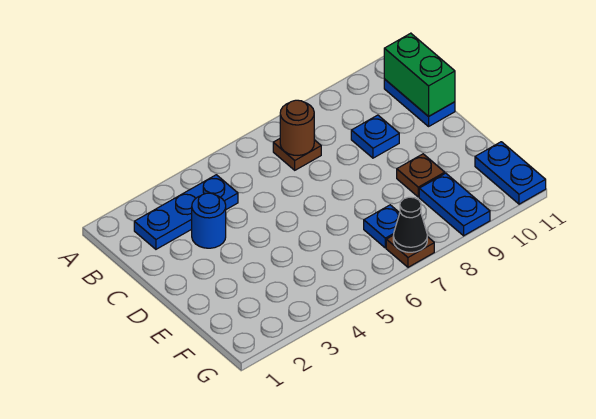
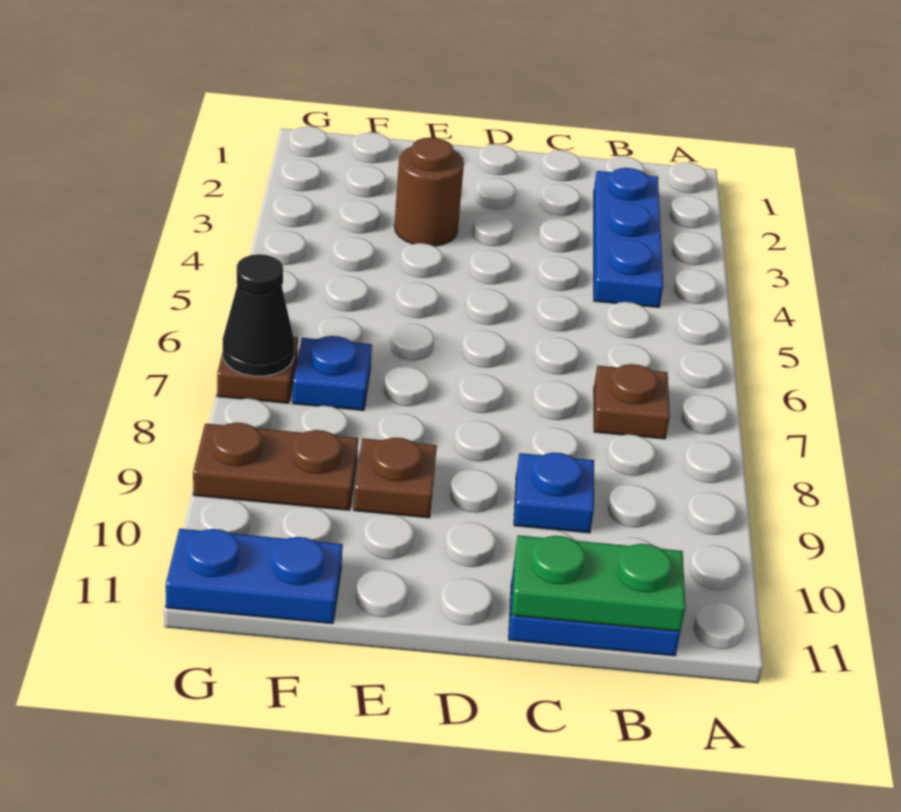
brown 1x1 round brick [280,100,314,155] -> brown 1x1 round brick moved to [394,138,464,246]
green 1x2 brick [384,33,455,116] -> green 1x2 plate [512,535,686,631]
blue 1x1 round brick [192,193,226,248] -> none
blue 1x2 plate [419,173,490,236] -> brown 1x2 plate [193,423,358,510]

